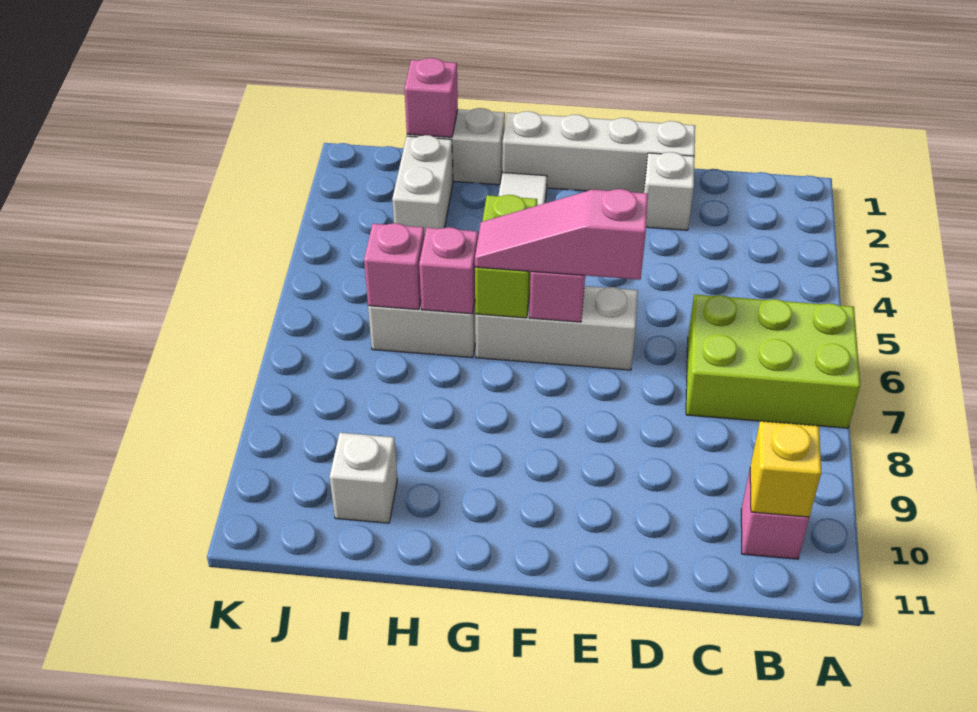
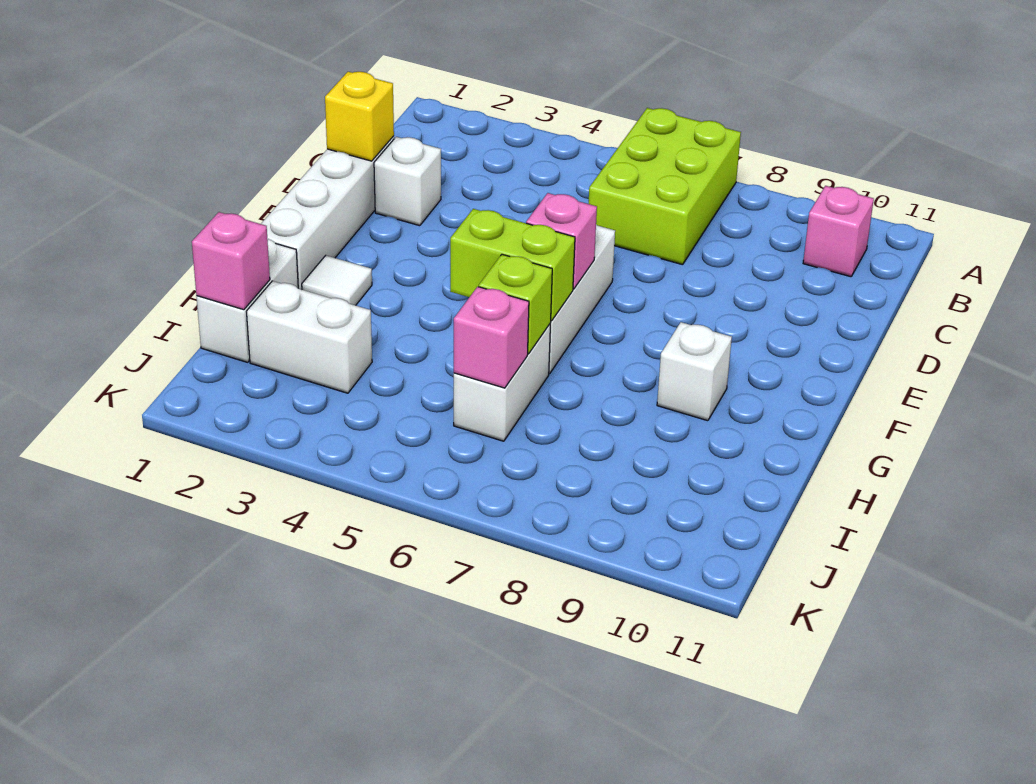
yellow 1x1 brick [750,421,821,517] -> yellow 1x1 brick moved to [325,72,394,161]
pink 1x3 slope [475,189,648,280] -> none
pink 1x1 brick [419,227,478,314] -> lime 1x1 brick [479,254,552,354]
white 1x1 brick [330,433,397,523] -> white 1x1 brick moved to [657,322,732,421]

